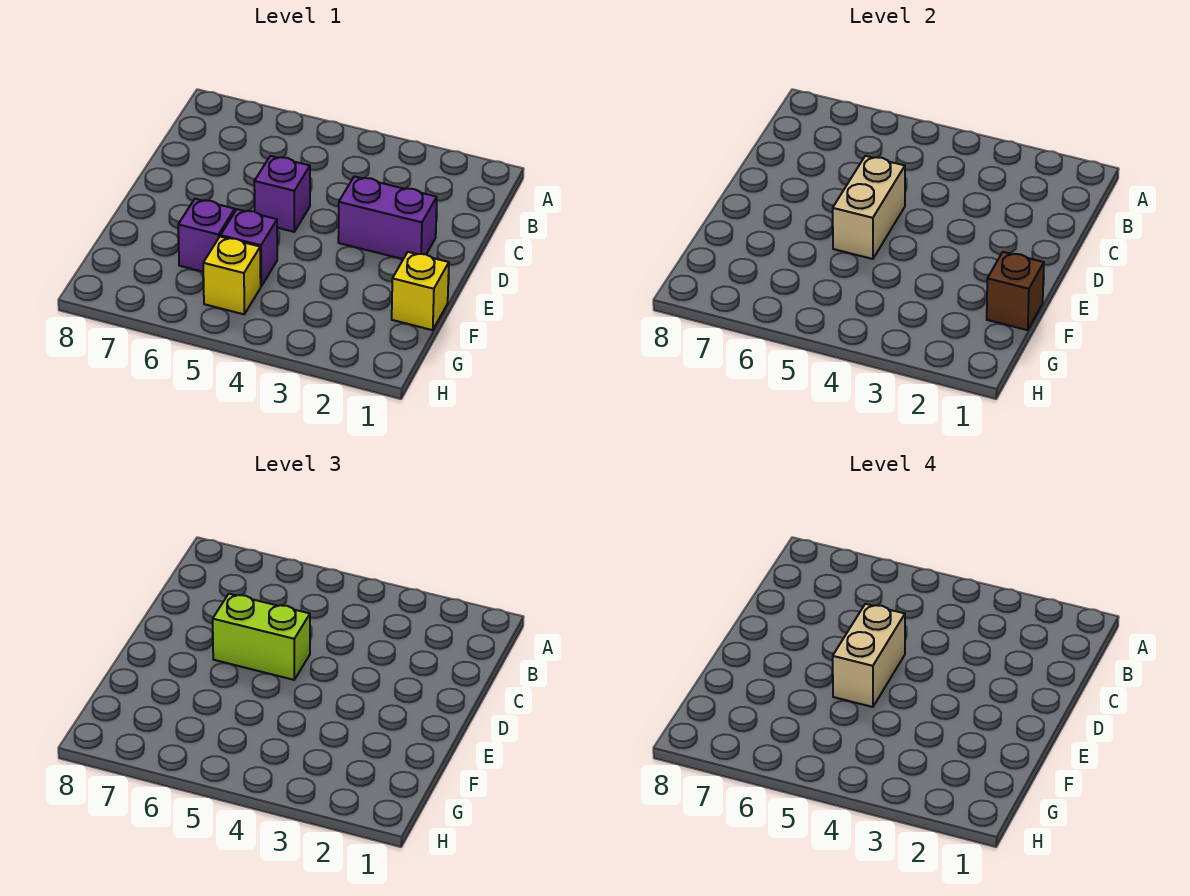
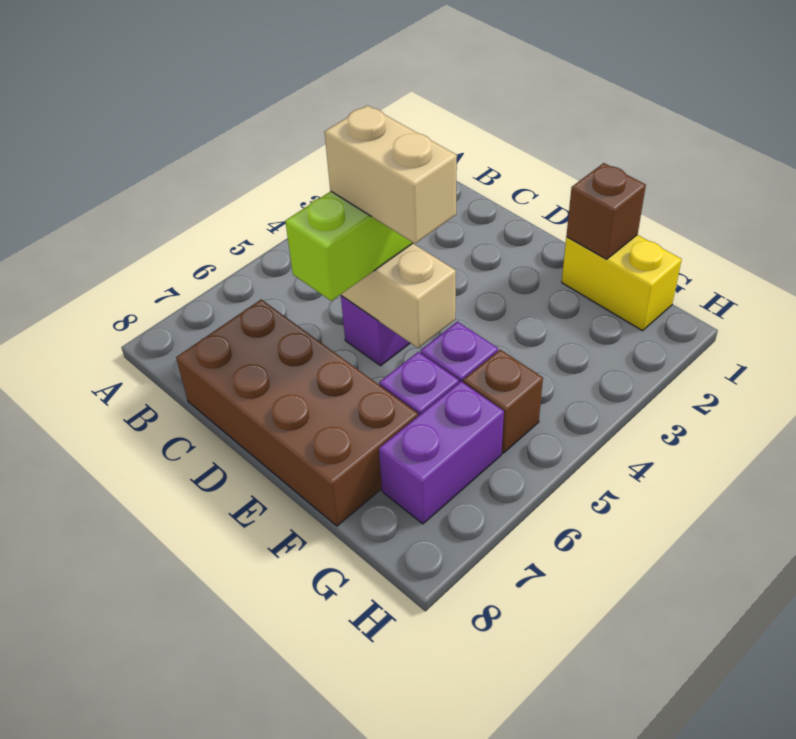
none -> brown 2x4 brick [176,299,418,526]
purple 1x2 brick [338,176,437,259] -> purple 1x2 brick moved to [379,382,504,524]
yellow 1x1 brick [392,252,449,330] -> yellow 1x2 brick [562,235,682,331]
yellow 1x1 brick [203,237,261,314] -> brown 1x1 brick [463,350,543,453]

